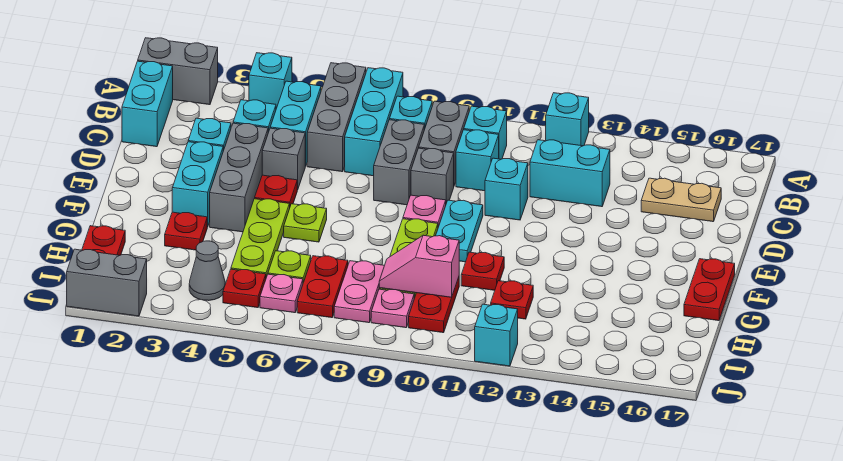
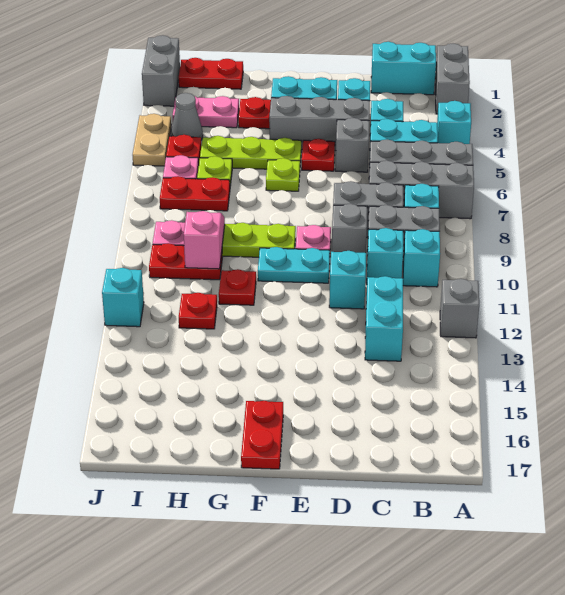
cyan 1x3 brick [345,68,403,176] -> grey 1x3 brick [369,161,474,219]
cyan 1x1 brick [546,93,589,146] -> grey 1x1 brick [440,279,479,338]
tan 1x2 plate [641,178,721,222] -> tan 1x2 plate moved to [133,114,171,166]
red 1x2 plate [684,259,735,321] -> red 1x2 plate turned to [241,401,283,469]
pink 1x2 plate [334,261,384,323] -> pink 1x2 plate moved to [173,96,239,128]

